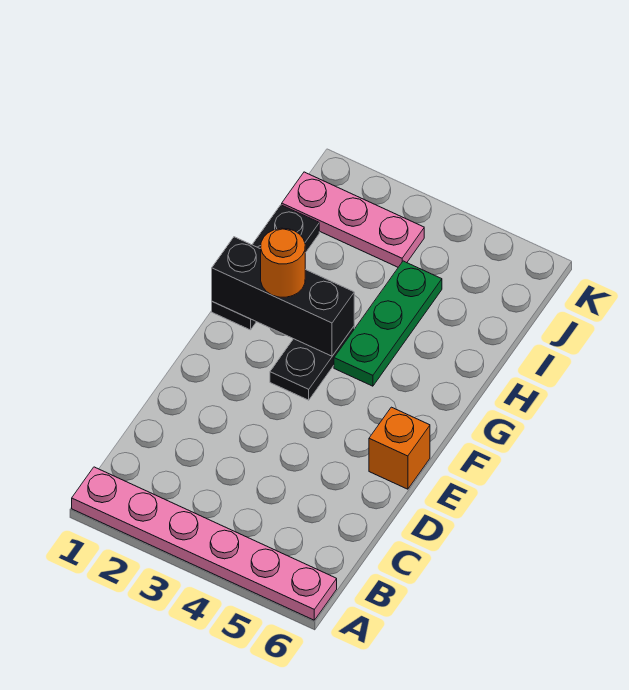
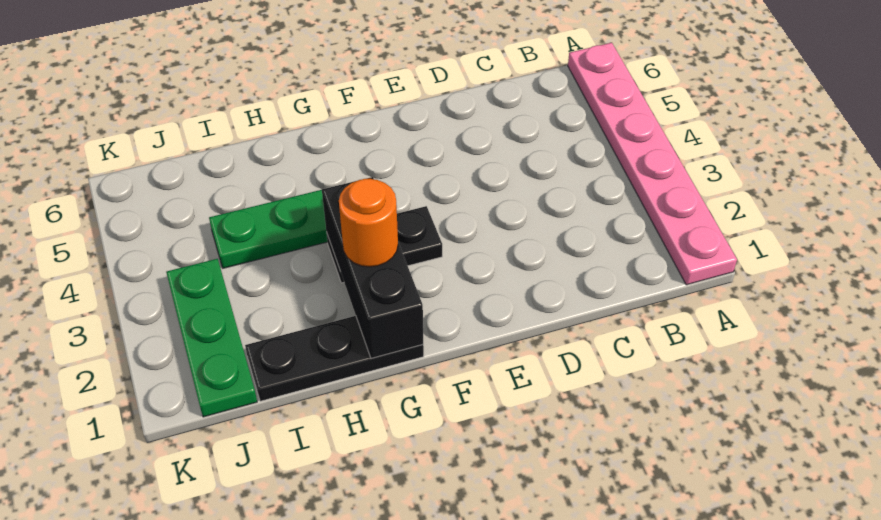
orange 1x1 brick [369,407,430,489] -> none
pink 1x3 plate [282,172,424,267] -> green 1x3 plate [166,259,257,417]

